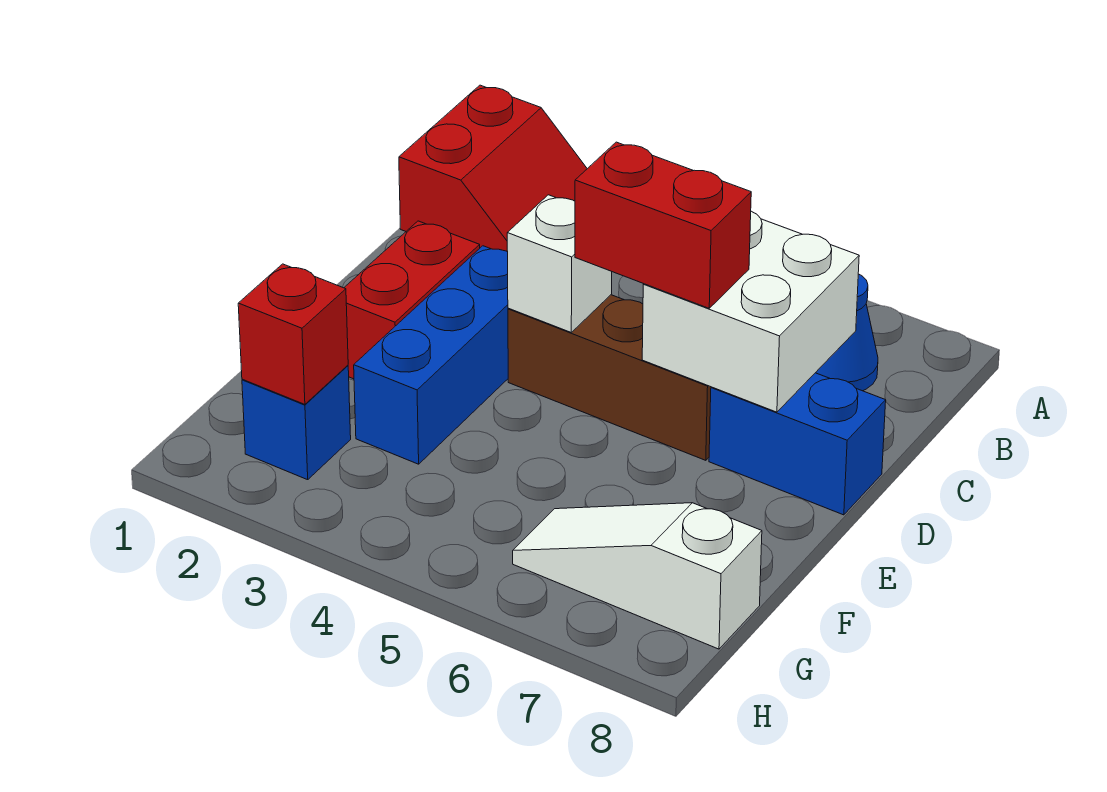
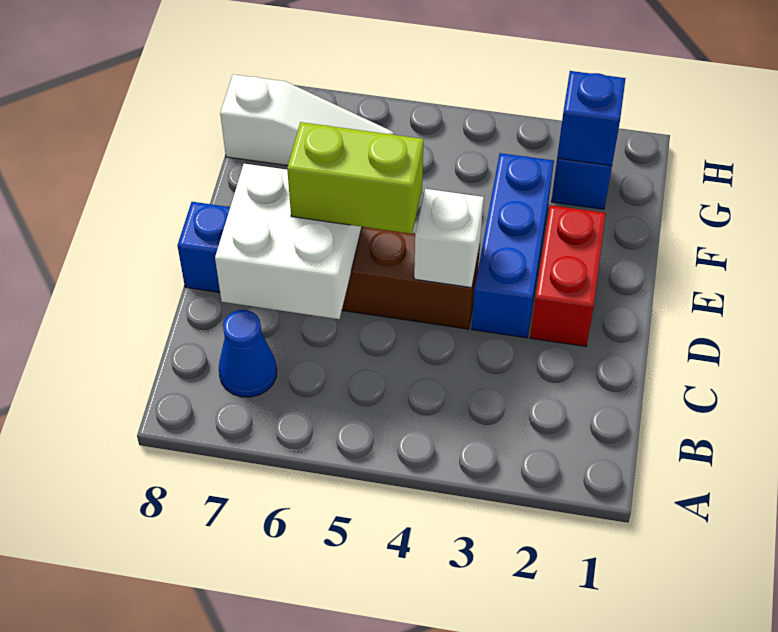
red 2x2 slope [399,85,587,252] -> none
red 1x2 brick [575,142,751,308] -> lime 1x2 brick [287,122,424,234]
red 1x1 brick [238,264,348,404] -> blue 1x1 brick [557,71,626,166]

